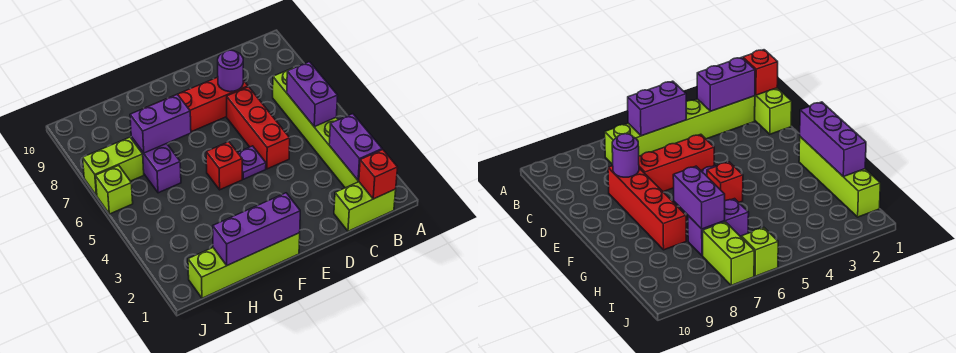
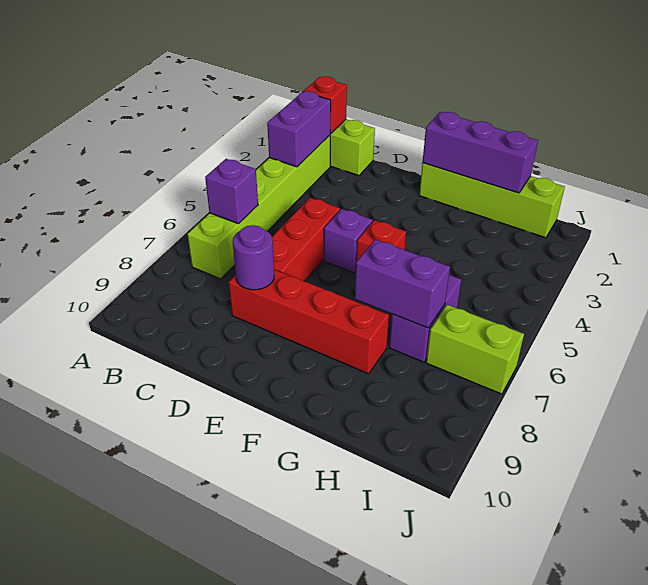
purple 1x2 brick [287,62,338,127] -> purple 1x1 brick [205,159,258,224]
purple 1x1 plate [238,146,266,179] -> purple 1x1 brick [324,209,373,273]
lime 1x1 brick [96,165,133,214] -> none

